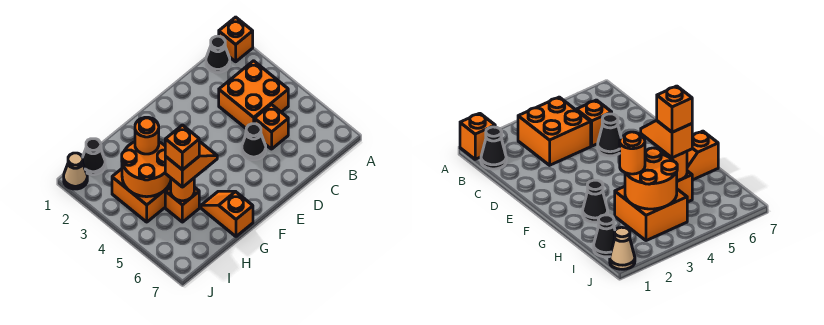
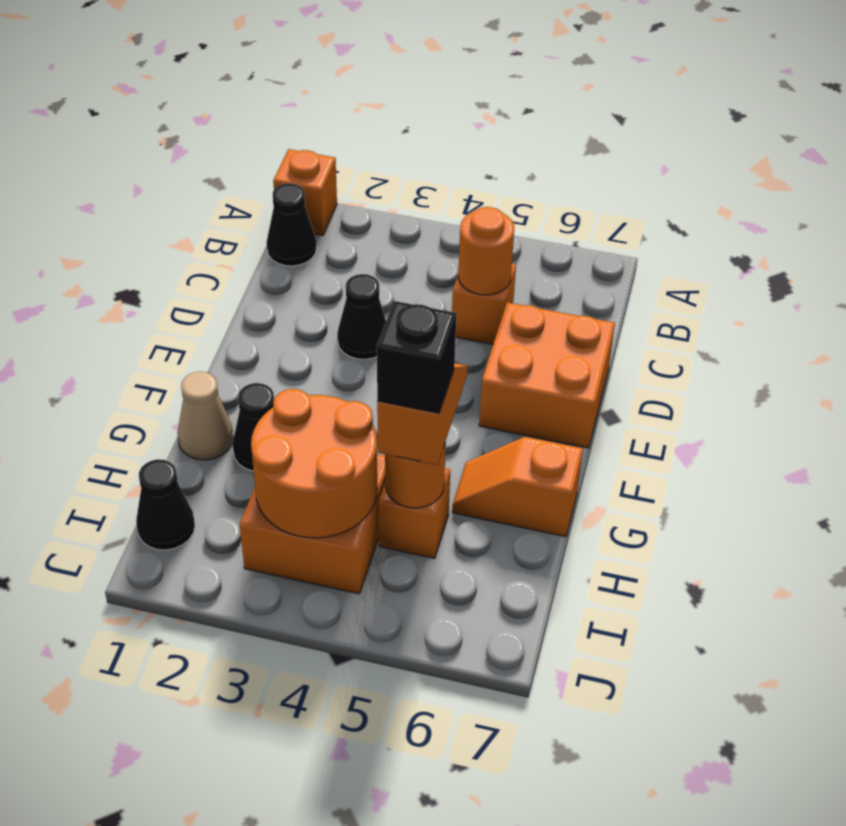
orange 2x2 brick [219,61,288,128] -> orange 2x2 brick moved to [479,302,615,448]
black 1x1 cone [242,124,266,160] -> black 1x1 cone moved to [337,274,386,359]
orange 1x1 round brick [135,117,159,154] -> orange 1x1 round brick moved to [458,207,514,295]
orange 1x1 brick [165,125,199,170] -> black 1x1 brick [377,301,457,413]
tan 1x1 cone [64,153,87,189] -> tan 1x1 cone moved to [177,372,233,460]

